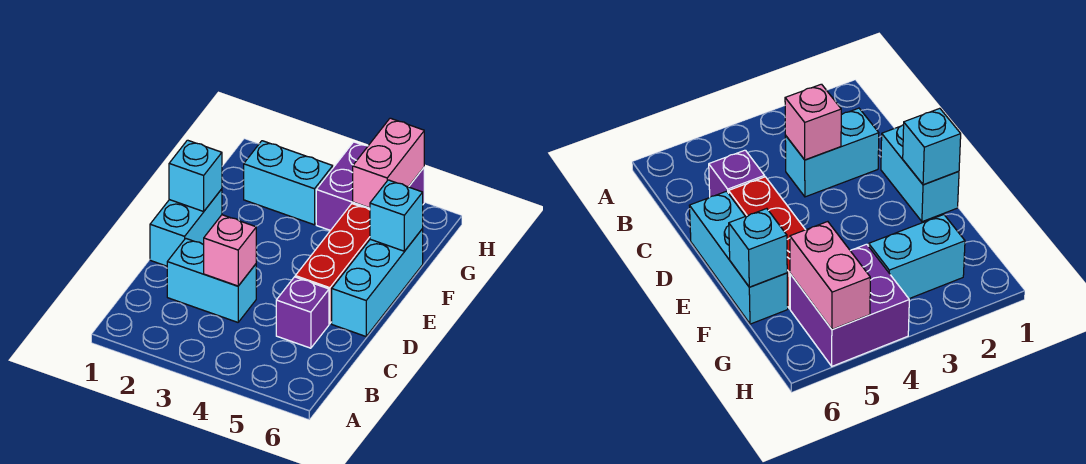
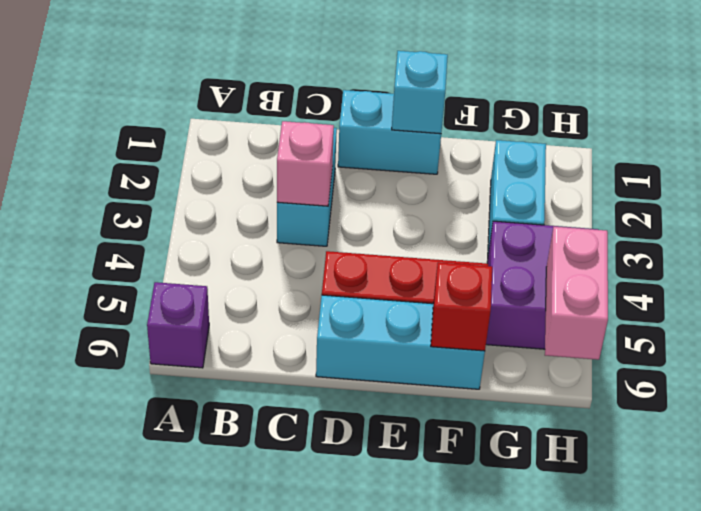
purple 1x1 brick [276,277,329,348] -> purple 1x1 brick moved to [147,282,209,368]
cyan 1x1 brick [370,180,423,251] -> red 1x1 brick [431,262,492,351]
pink 1x2 brick [353,118,424,208] -> pink 1x2 brick turned to [545,227,608,360]

